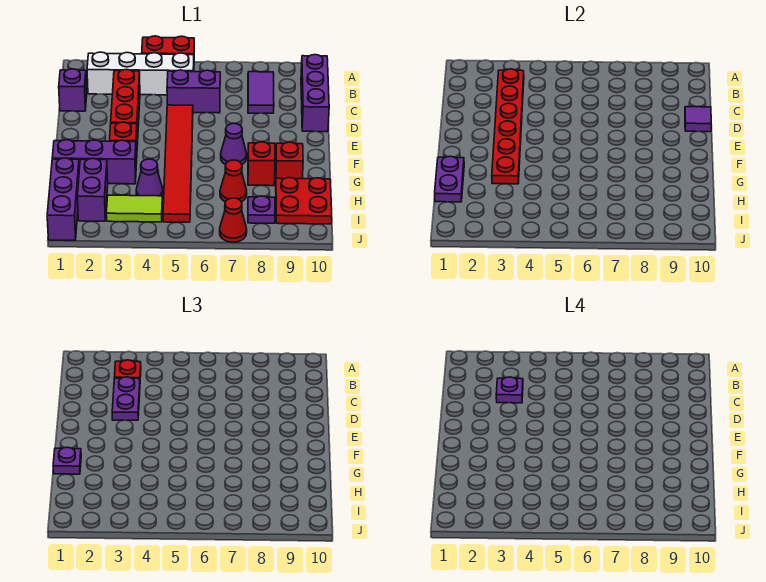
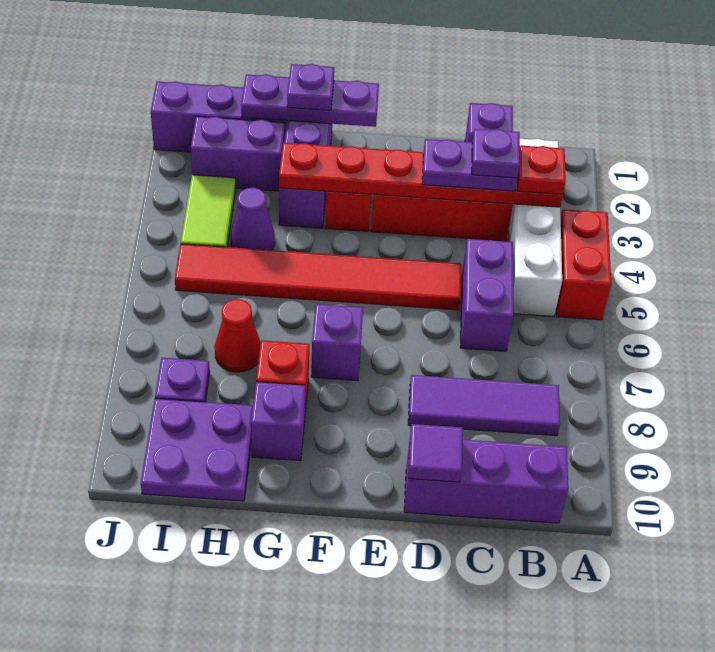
purple 1x2 tile [248,72,274,113] -> purple 1x3 tile [408,375,560,436]
purple 1x1 cone [221,123,247,165] -> purple 1x1 brick [311,304,363,381]
purple 1x2 plate [435,156,464,202] -> purple 1x3 plate [241,74,379,127]
red 1x1 brick [276,142,303,179] -> purple 1x1 brick [251,382,305,461]
red 2x2 plate [276,178,332,224] -> purple 2x2 plate [141,399,253,501]
red 1x1 cone [220,198,247,242] -> none

